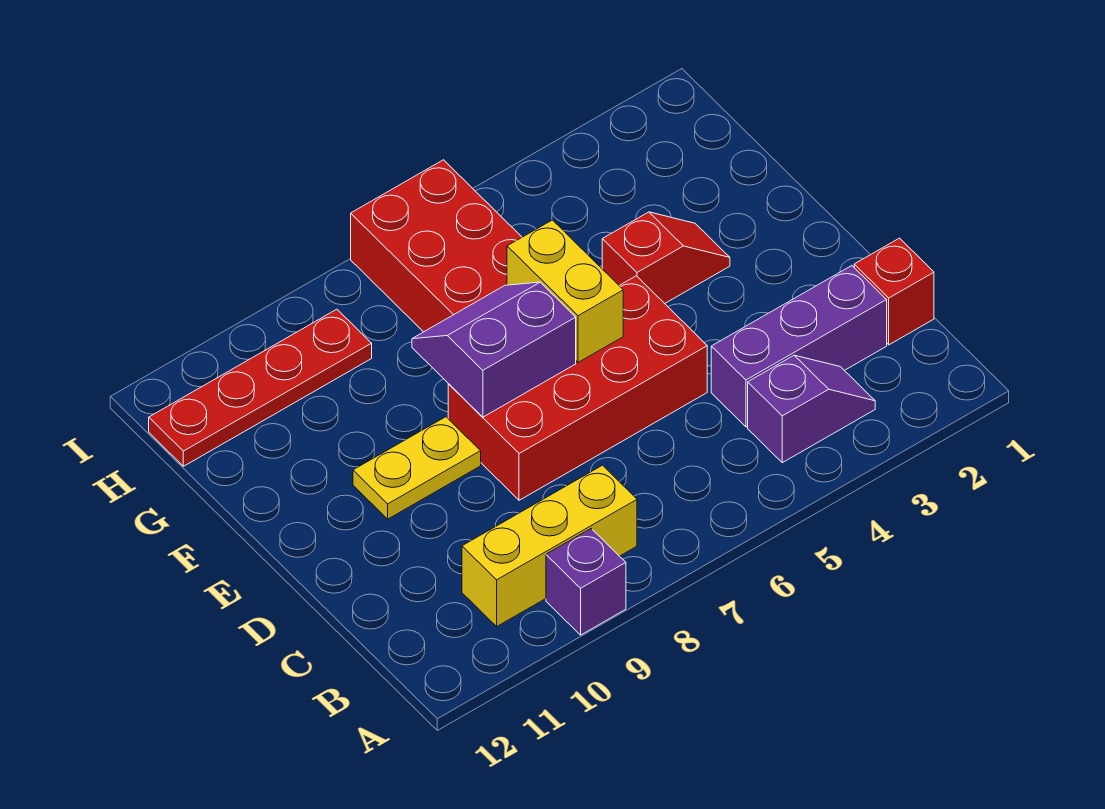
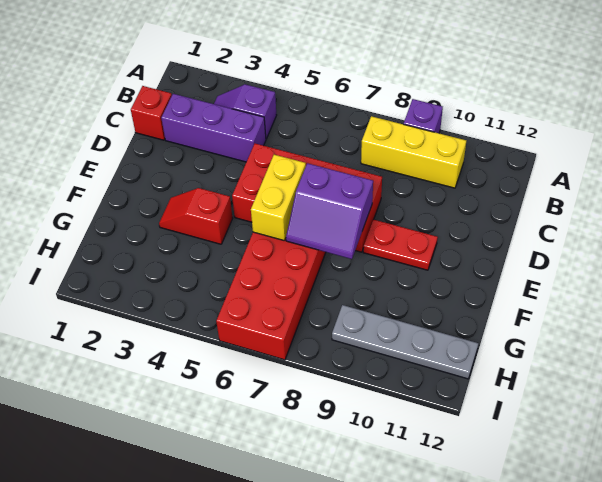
yellow 1x2 plate [353,417,481,519] -> red 1x2 plate [363,220,438,270]
red 1x4 plate [149,309,372,466] -> grey 1x4 plate [332,305,478,379]

